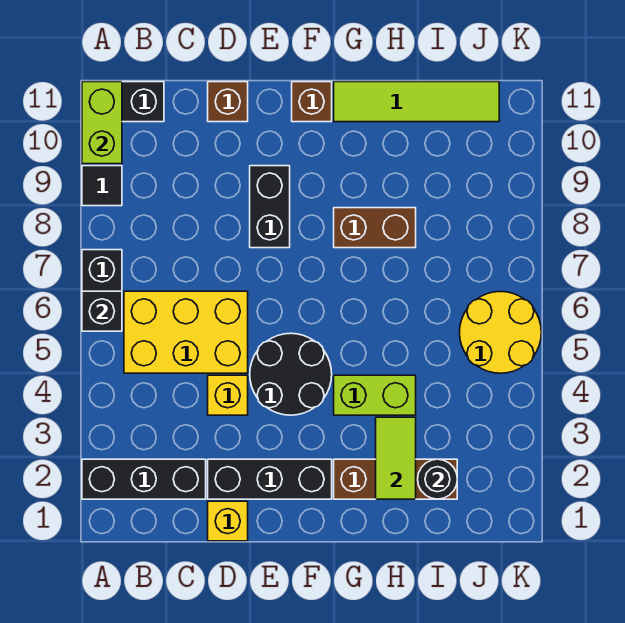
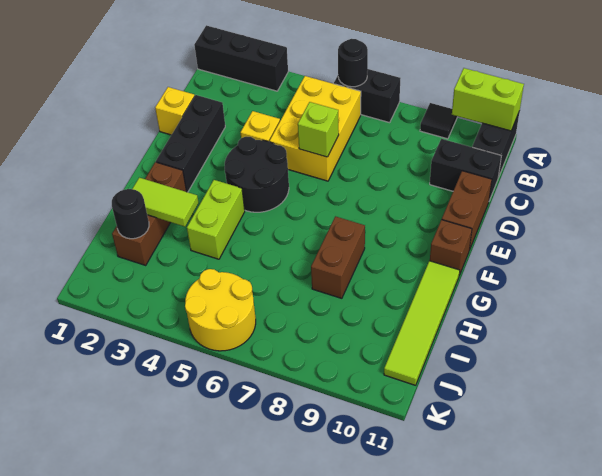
black 1x3 brick [82,459,206,499] -> black 1x3 brick turned to [194,25,288,91]
black 1x1 brick [82,291,122,331] -> black 1x1 round brick [338,39,368,87]
none -> lime 1x1 brick [298,102,339,157]
brown 1x1 brick [208,82,248,122] -> brown 1x2 brick [442,171,492,250]
black 1x2 brick [250,166,290,248] -> black 1x2 brick moved to [430,139,501,200]

